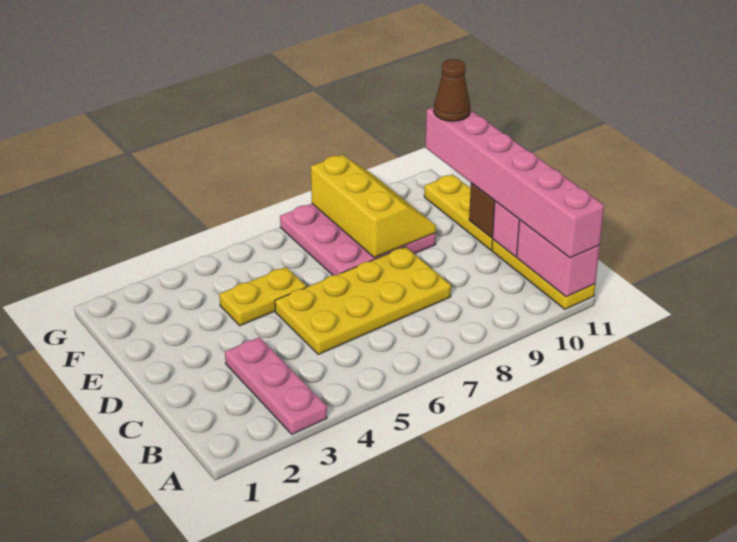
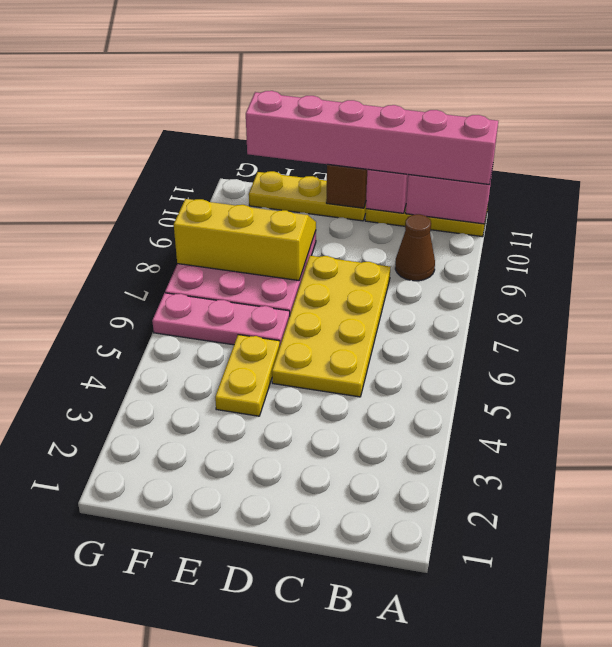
pink 1x3 plate [225,337,327,434] -> pink 1x3 plate moved to [152,293,290,345]
brown 1x1 cone [434,59,470,121] -> brown 1x1 cone moved to [395,214,435,281]

